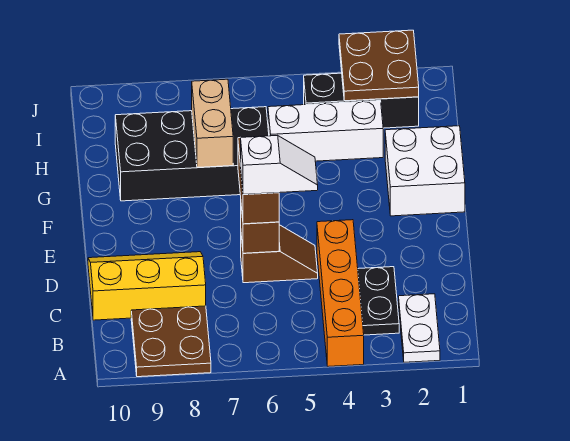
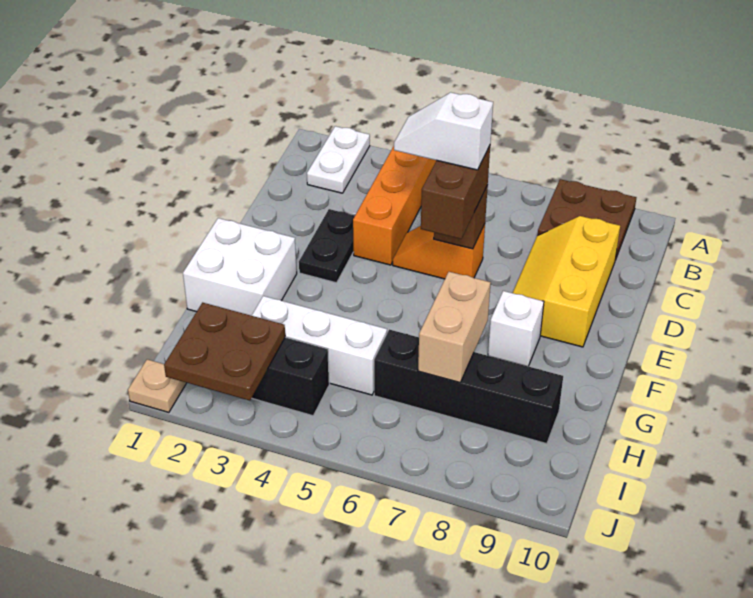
black 1x2 plate [358,267,399,335] -> black 1x2 plate moved to [299,209,355,283]
yellow 2x3 slope [88,252,206,320] -> yellow 2x3 slope turned to [513,216,620,347]
brown 1x2 slope [241,225,318,283] -> orange 1x2 slope [393,224,485,279]
none -> white 1x1 brick [488,291,544,366]
black 2x4 brick [115,107,269,201] -> black 1x4 brick [374,329,563,444]
none -> tan 1x1 plate [128,359,186,412]

